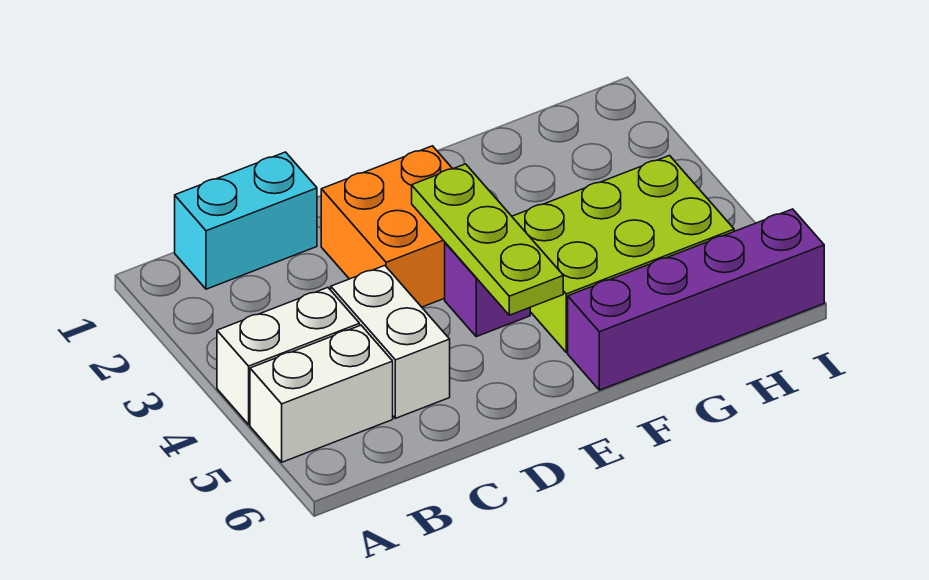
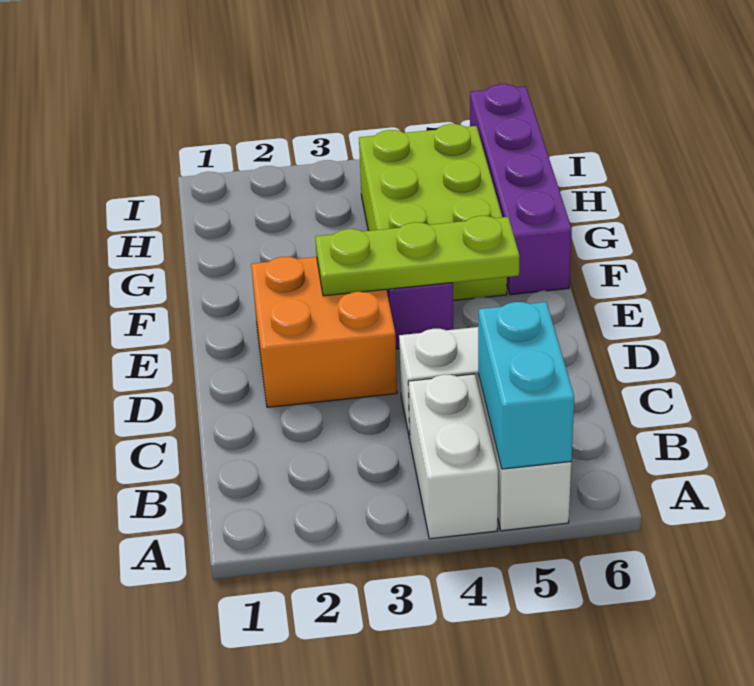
cyan 1x2 brick [175,152,317,289] -> cyan 1x2 brick moved to [478,302,574,469]

